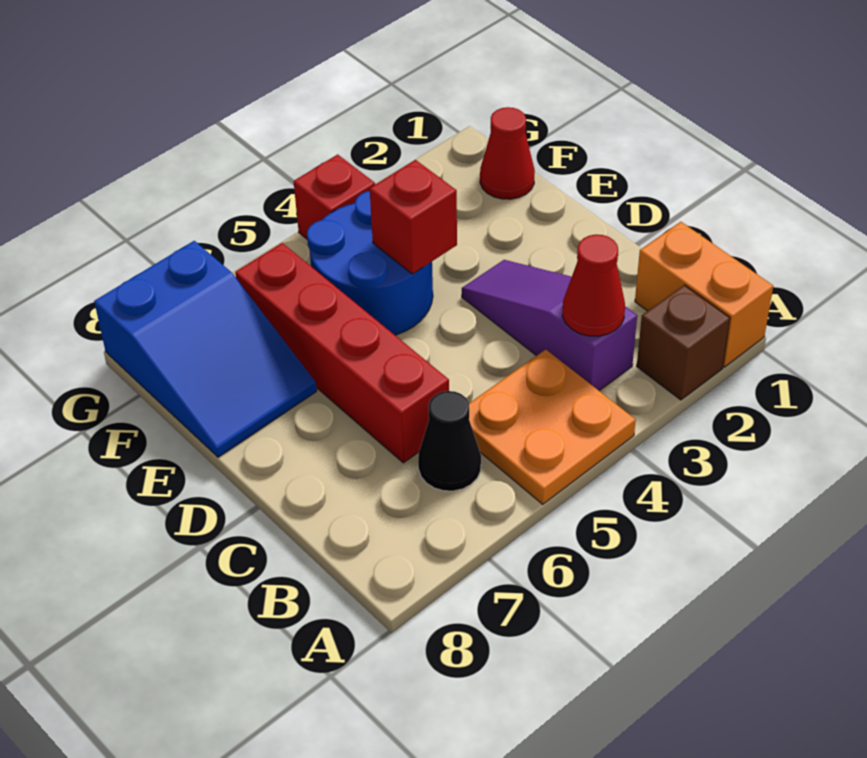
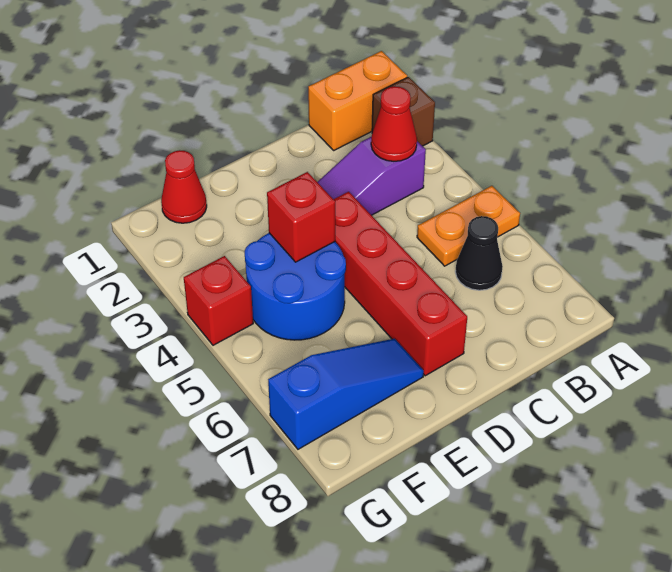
orange 2x2 plate [469,349,636,504] -> orange 1x2 plate [417,186,520,266]
red 1x4 brick [235,243,449,463] -> red 1x4 brick turned to [333,192,467,376]
blue 2x3 slope [94,241,317,457] -> blue 1x3 slope [268,339,424,449]

